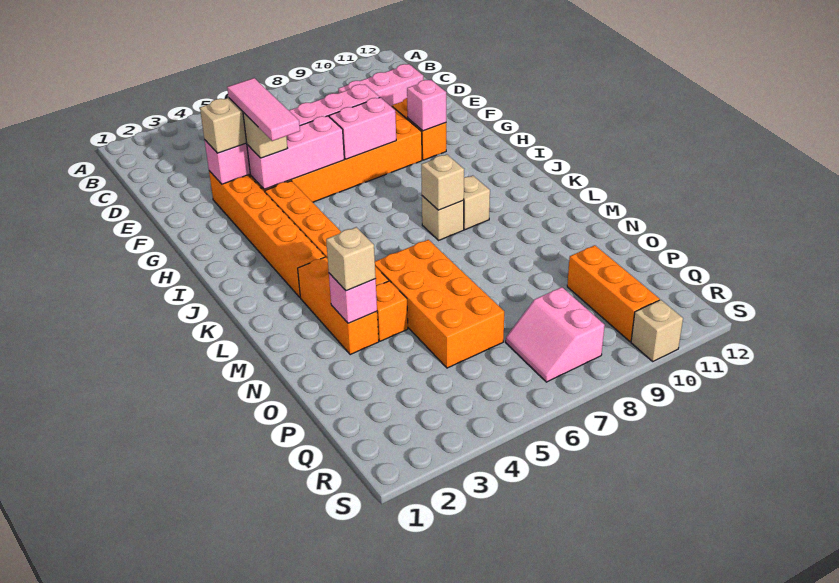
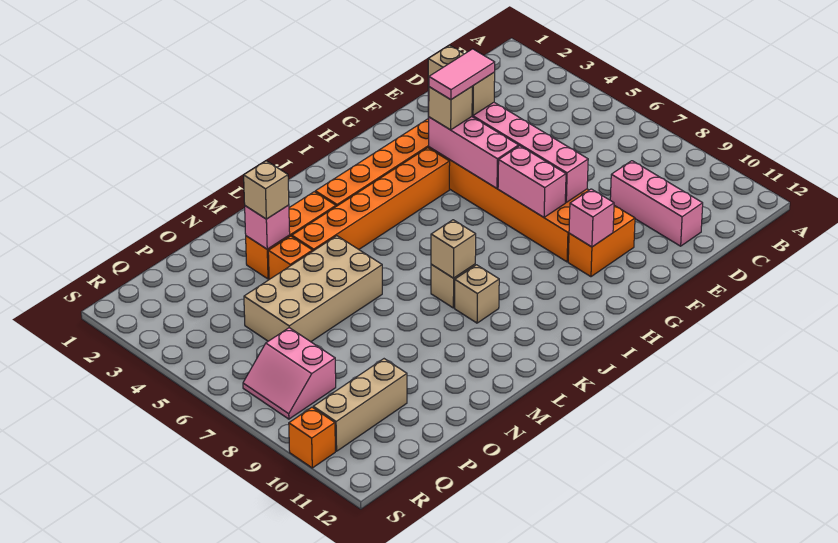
pink 1x3 tile [227,78,300,141] -> pink 1x2 tile [429,49,495,100]
orange 2x4 brick [375,240,504,368] -> tan 2x4 brick [244,236,382,342]
orange 1x3 brick [567,245,660,342] -> tan 1x3 brick [313,359,407,451]
pink 2x2 slope [506,287,605,382] -> pink 2x2 slope turned to [243,328,336,419]
tan 1x1 brick [631,300,683,361] -> orange 1x1 brick [289,407,335,468]

